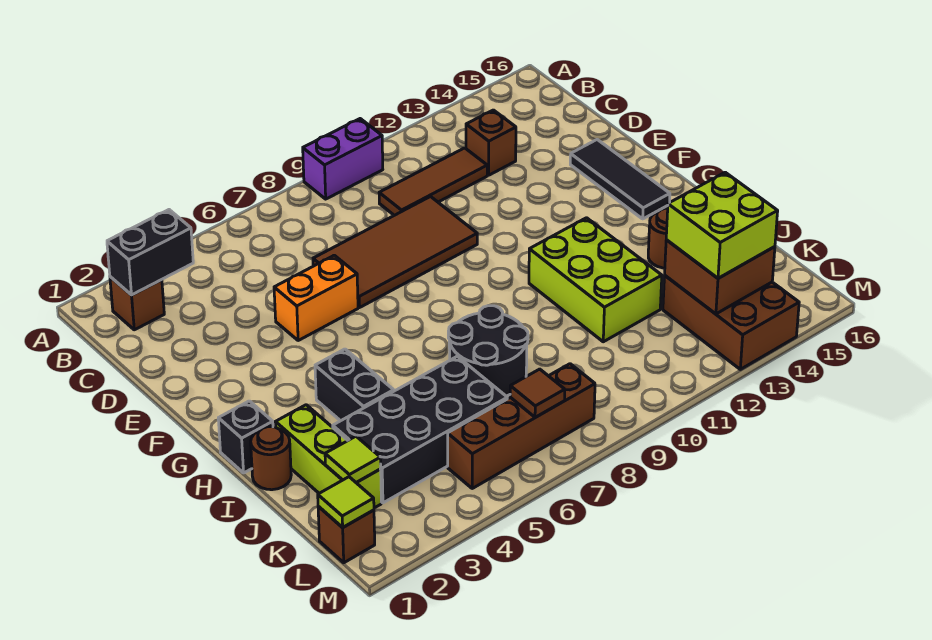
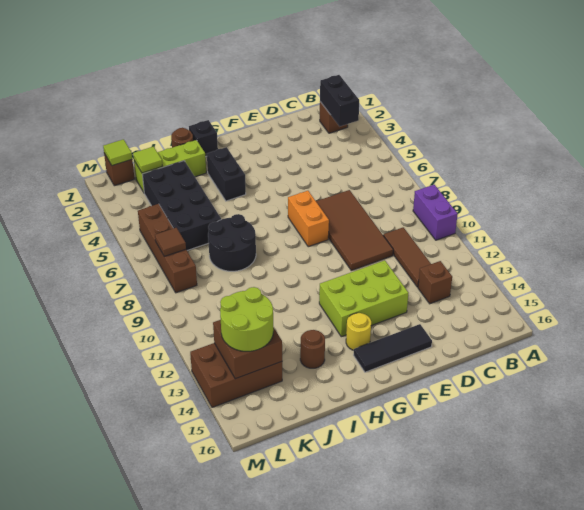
orange 1x2 brick [274,255,358,340] -> orange 1x2 brick moved to [288,191,329,247]
none -> yellow 1x1 round brick [346,313,371,350]
black 1x2 brick [315,349,394,421] -> black 1x2 brick turned to [207,147,246,201]
lime 2x3 brick [529,218,662,342] -> lime 2x3 brick moved to [319,260,408,337]
lime 2x2 brick [666,172,778,278] -> lime 2x2 round brick [220,287,273,351]

